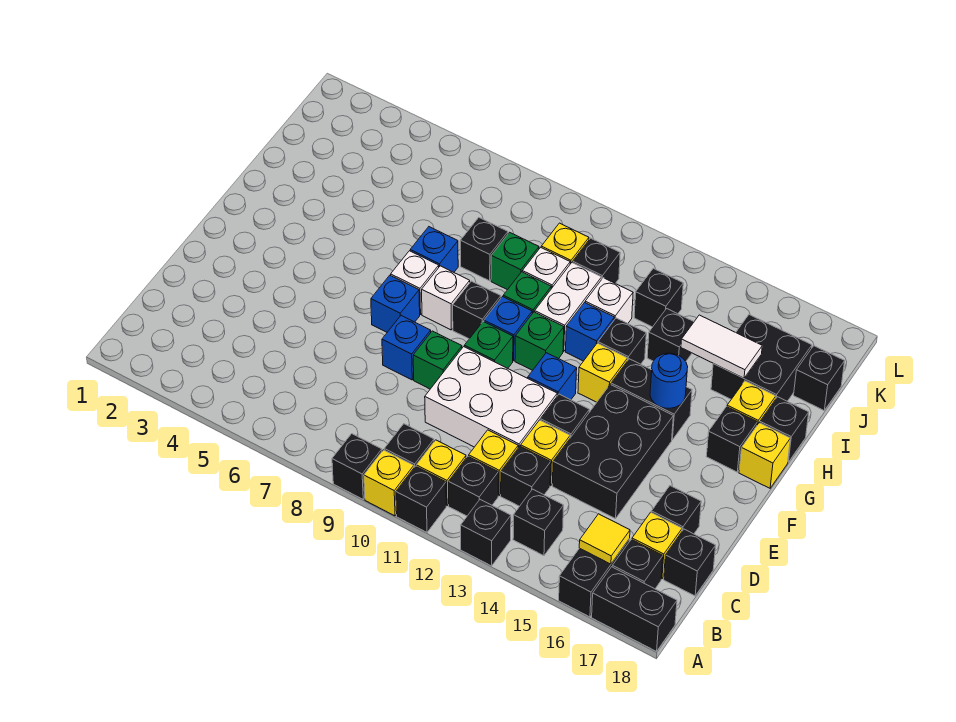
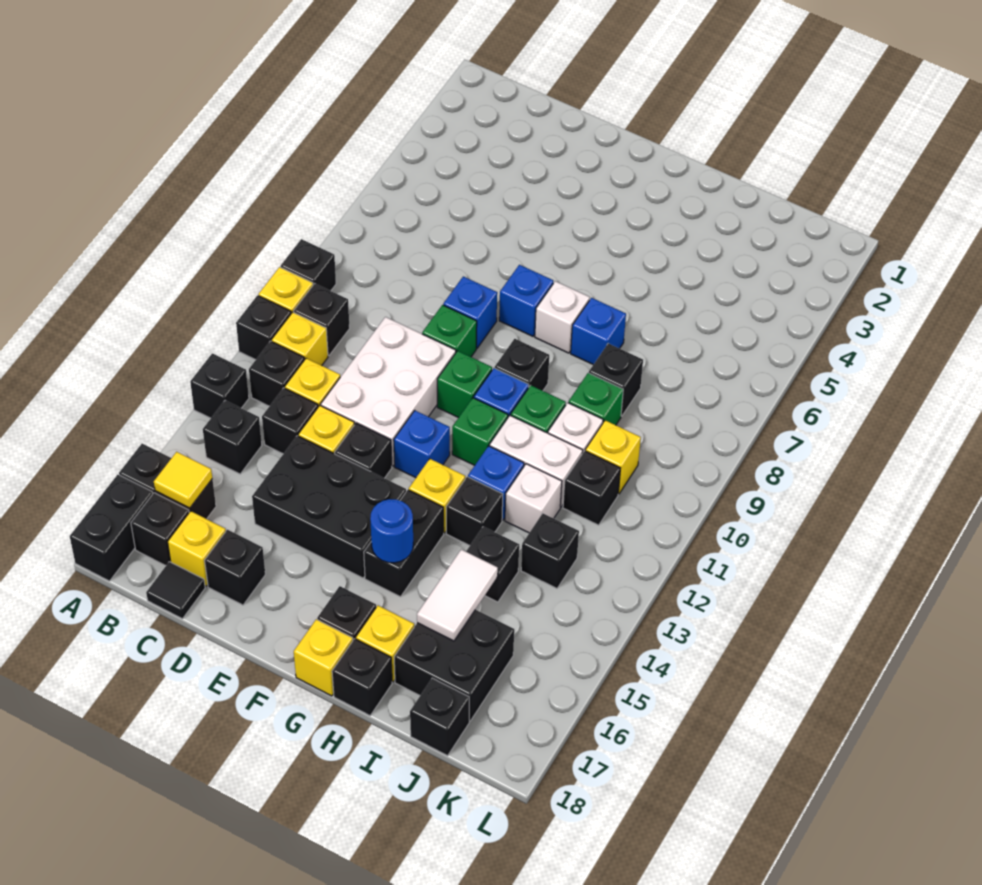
black 1x1 brick [664,529,716,596] -> black 1x1 tile [146,562,205,619]
white 1x1 brick [422,266,470,330] -> none

